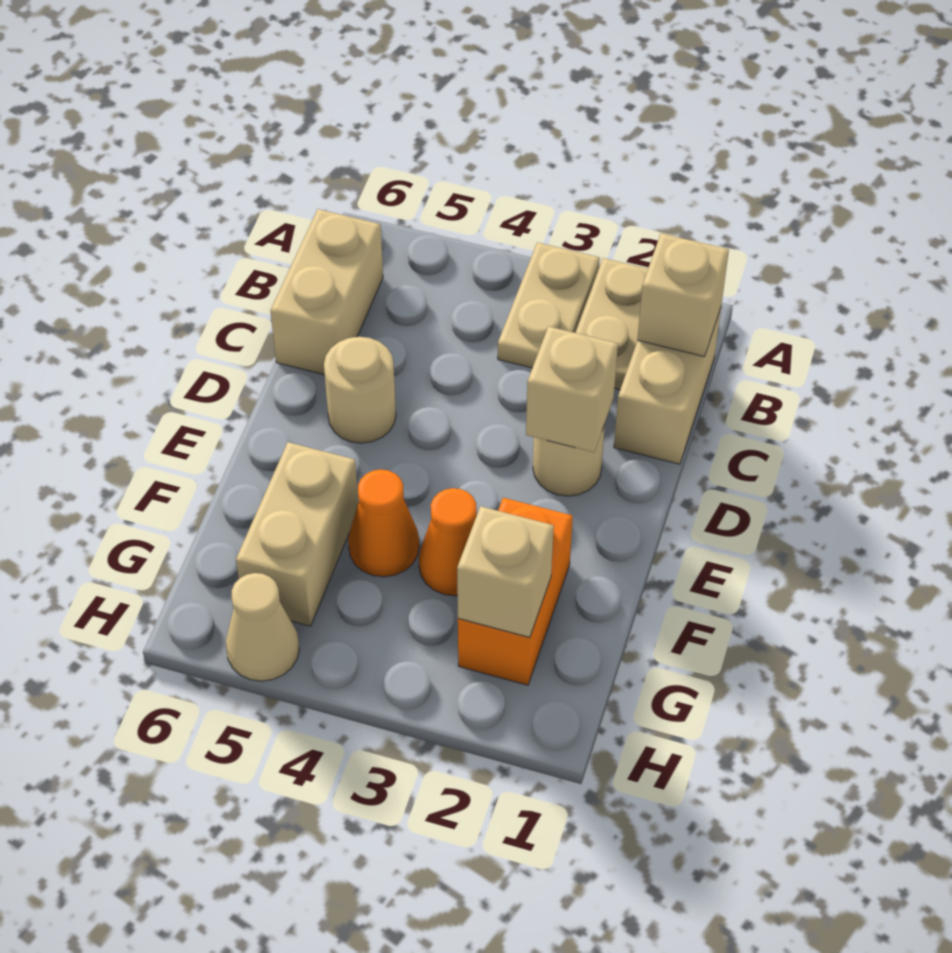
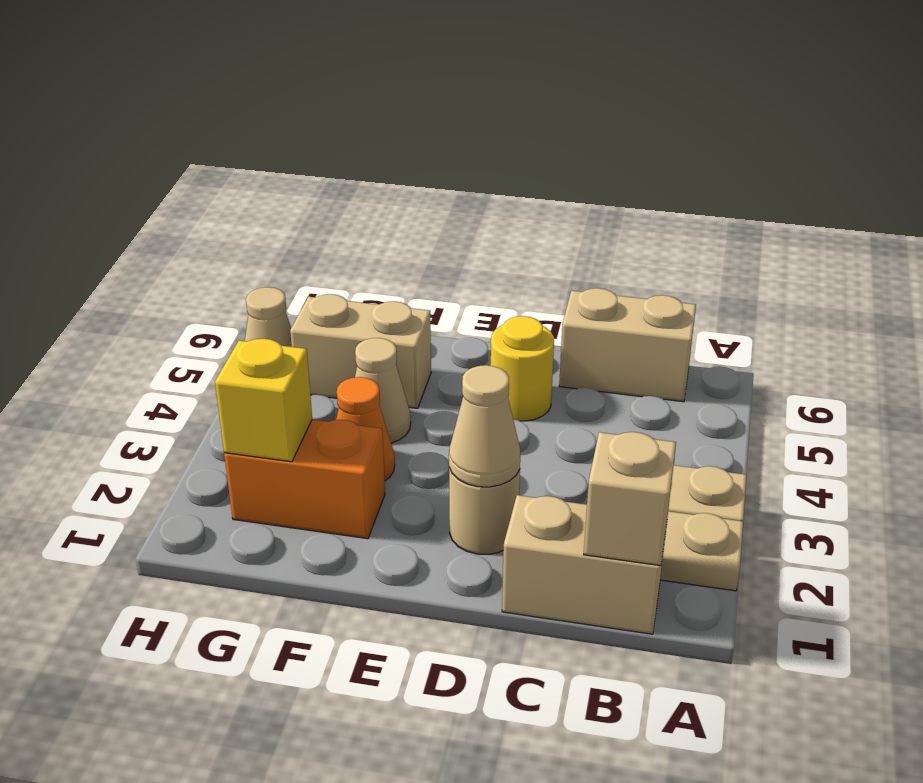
tan 1x1 brick [526,326,618,452] -> tan 1x1 cone [449,365,520,487]
tan 1x1 round brick [324,337,396,443] -> yellow 1x1 round brick [491,316,554,421]
orange 1x1 cone [348,469,419,577] -> tan 1x1 cone [355,338,411,443]
tan 1x1 brick [457,506,554,638] -> yellow 1x1 brick [215,339,312,462]

